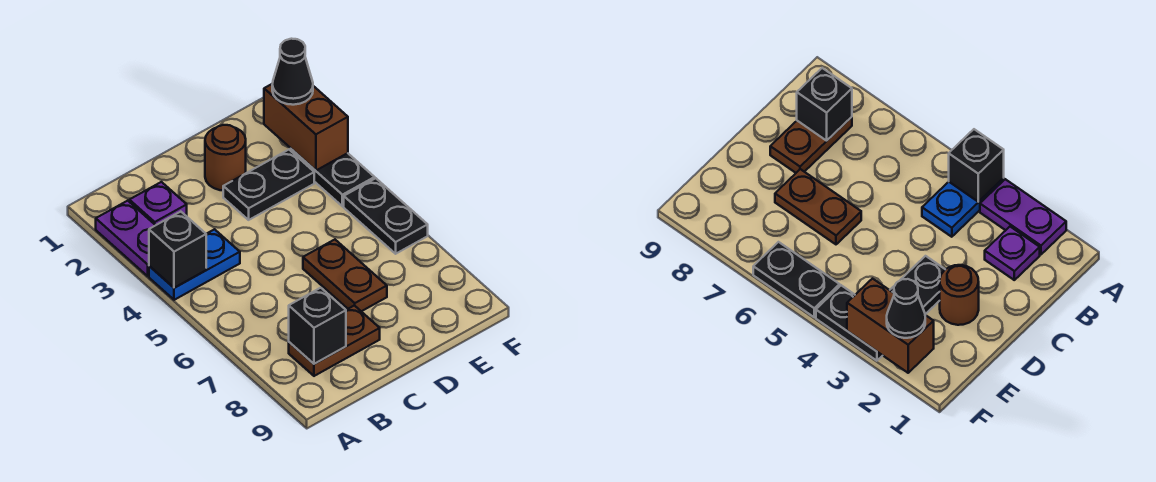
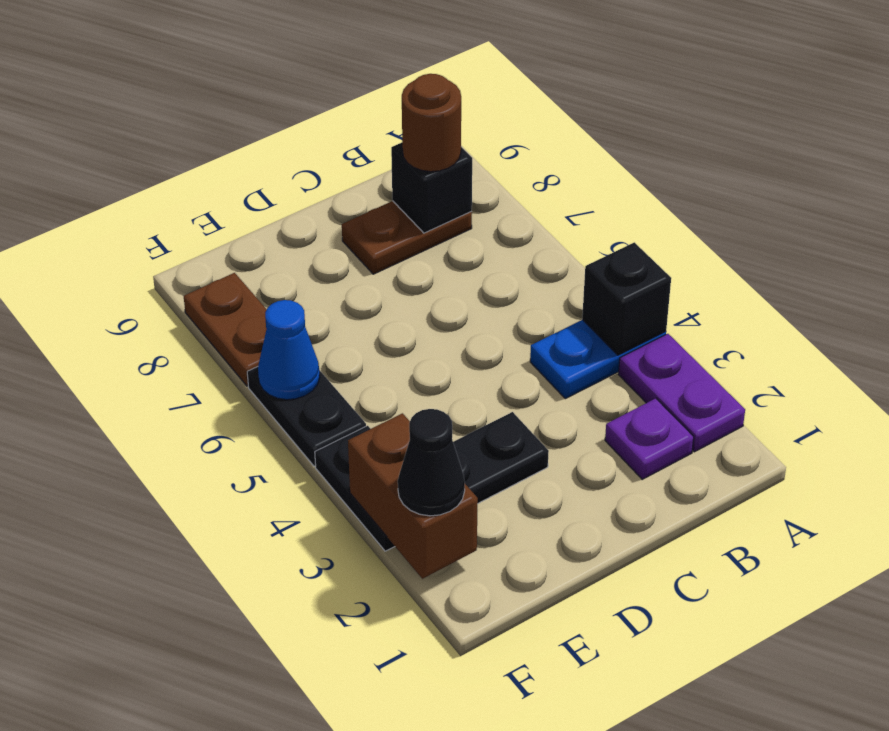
brown 1x1 round brick [205,125,246,190] -> brown 1x1 round brick moved to [402,74,461,172]
brown 1x2 plate [303,240,387,311] -> brown 1x2 plate moved to [184,273,267,386]
none -> blue 1x1 cone [258,300,320,400]

